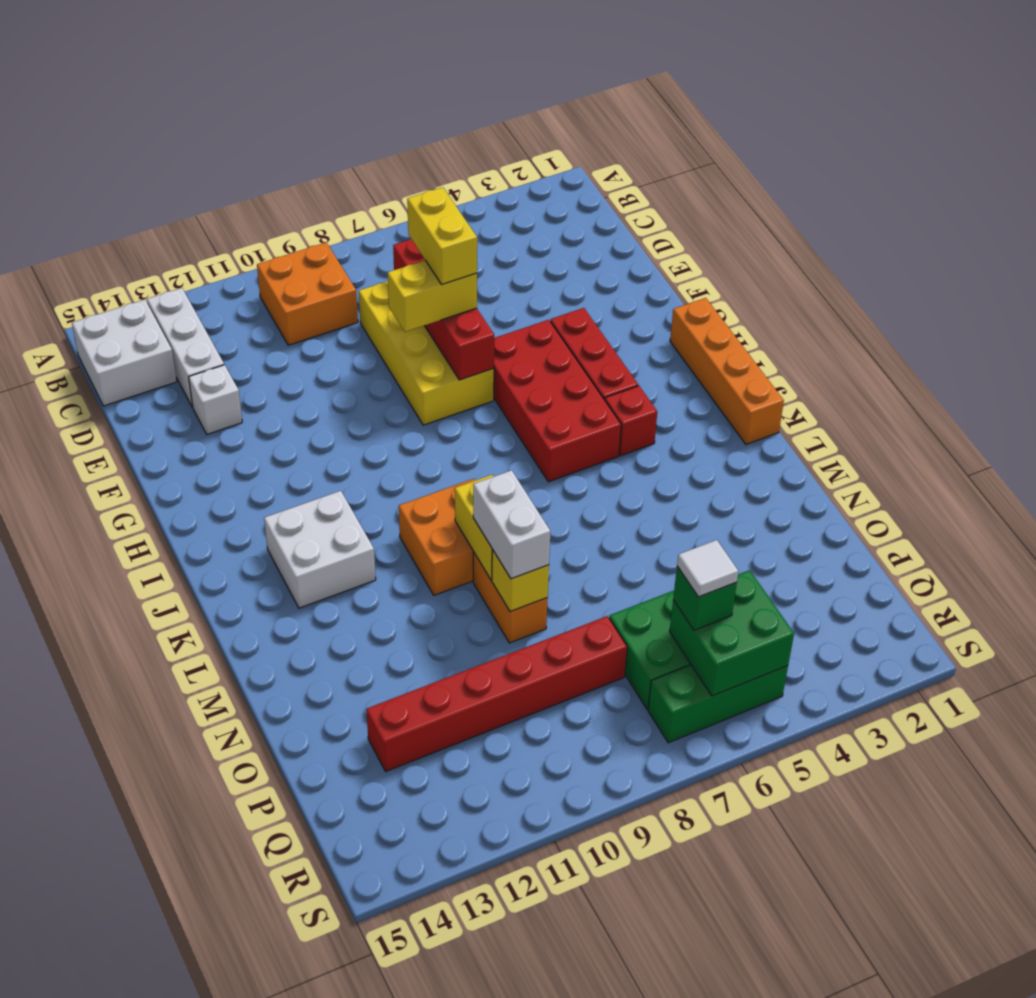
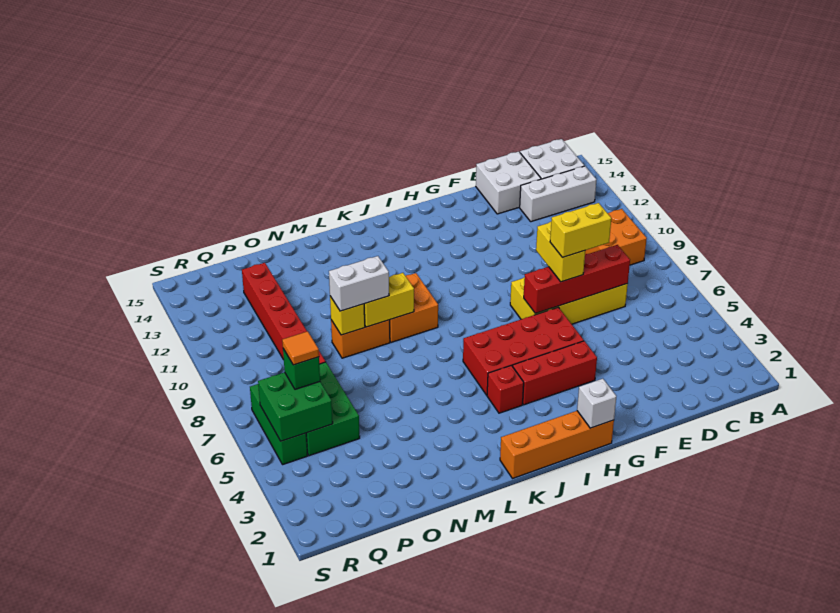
white 1x1 brick [189,365,242,434] -> white 1x1 brick moved to [577,379,616,428]
white 2x2 brick [264,491,376,608] -> white 2x2 brick moved to [476,152,541,214]
white 1x1 tile [677,540,738,597] -> orange 1x1 tile [282,331,319,365]

